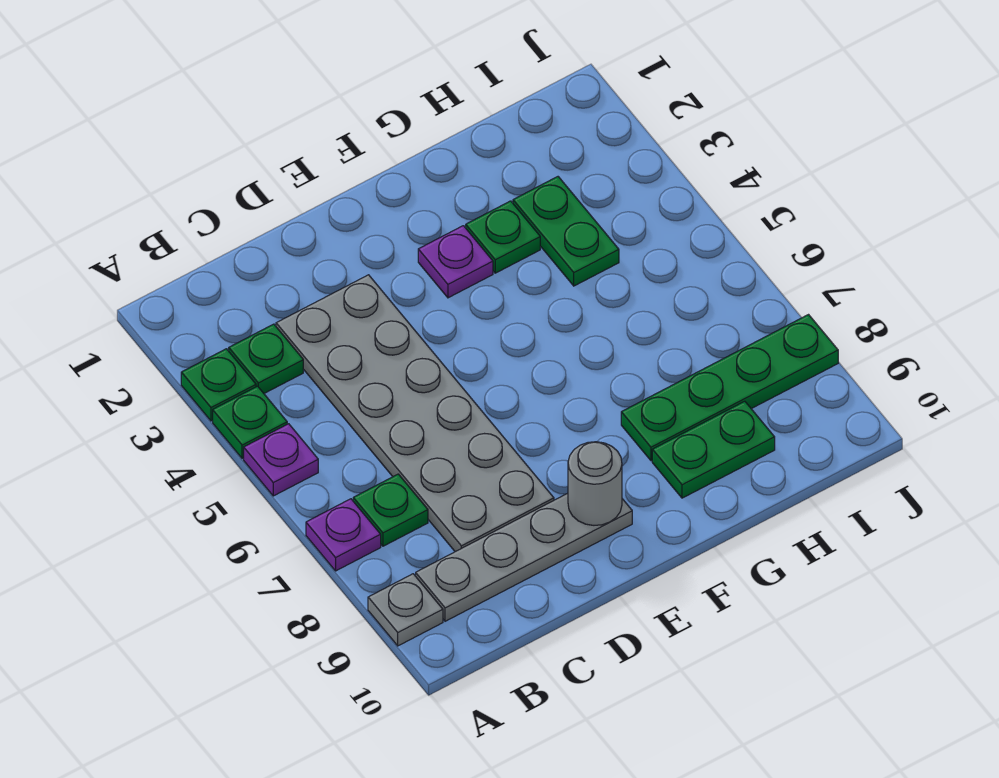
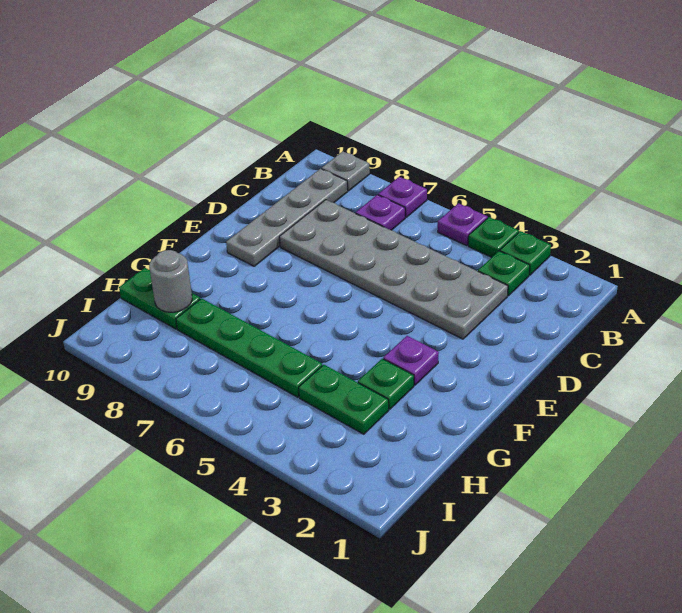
green 1x1 plate [353,474,428,546] -> purple 1x1 plate [356,195,405,230]
grey 1x1 round brick [568,442,622,525] -> grey 1x1 round brick moved to [149,250,192,312]
green 1x4 plate [621,315,838,461] -> green 1x4 plate turned to [176,298,322,397]
green 1x2 plate [652,401,775,498] -> green 1x2 plate turned to [119,268,200,329]

